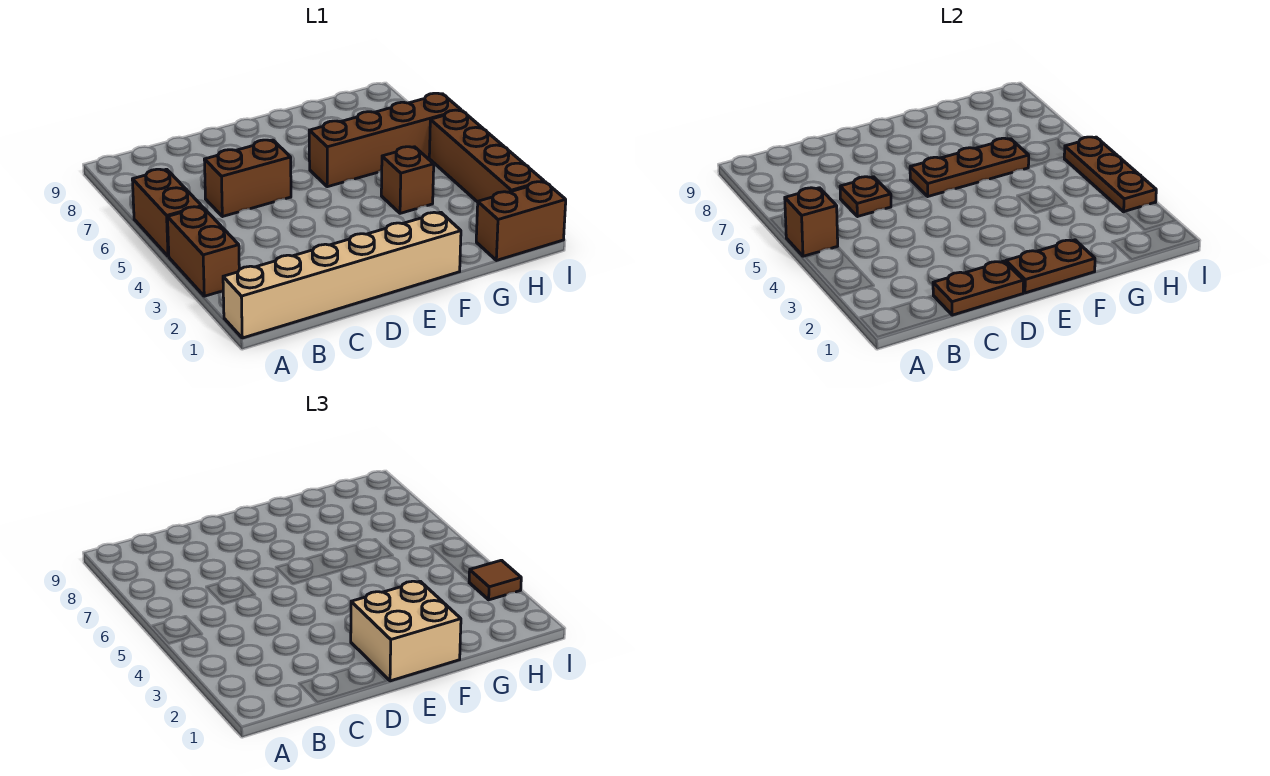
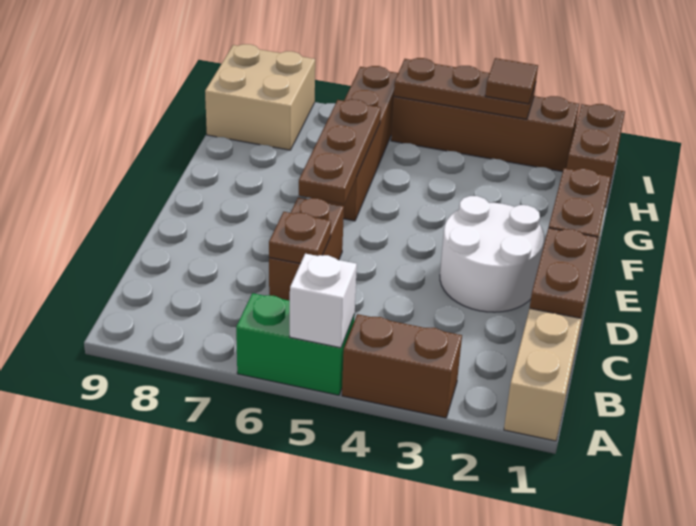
brown 1x2 brick [132,169,202,256] -> green 1x2 brick [236,293,355,395]
brown 1x1 brick [785,188,838,256] -> white 1x1 brick [290,254,357,348]
none -> white 2x2 round brick [440,196,544,312]
tan 2x2 brick [351,581,461,681] -> tan 2x2 brick moved to [205,44,315,150]
brown 1x1 brick [381,147,434,213] -> none

